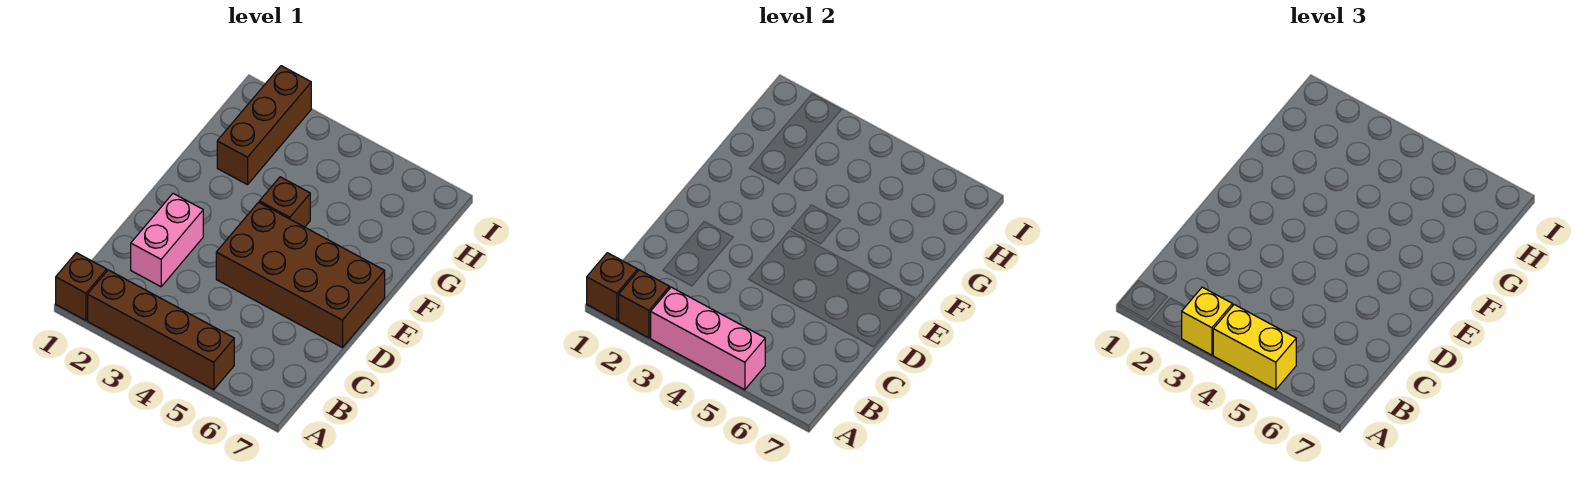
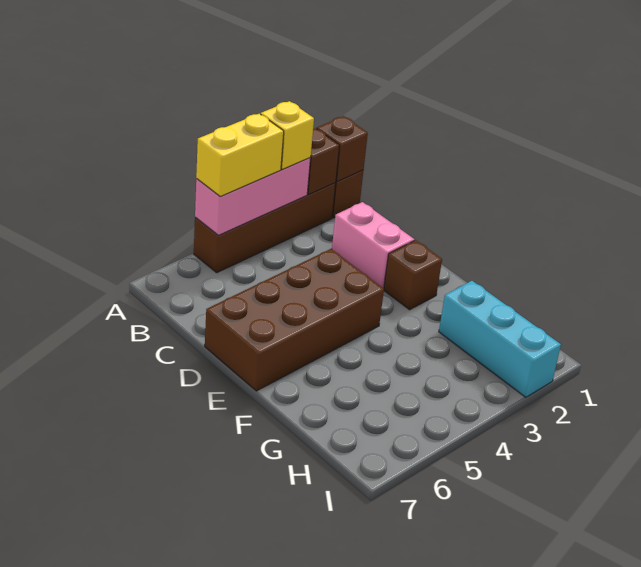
brown 1x1 brick [259,177,310,227] -> brown 1x1 brick moved to [384,240,442,310]
brown 1x3 brick [217,66,311,185] -> cyan 1x3 brick [439,281,561,397]

